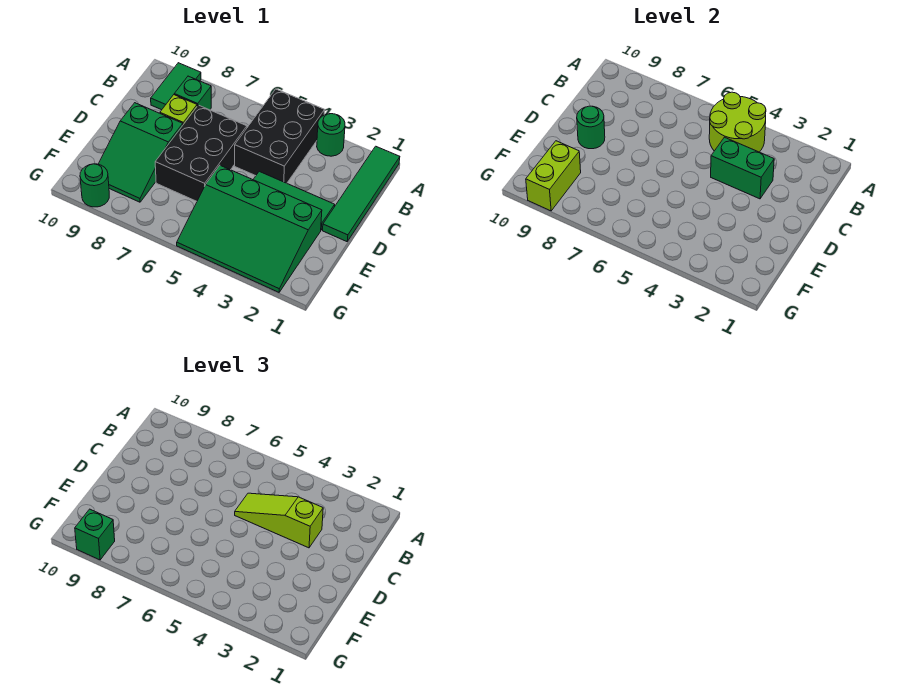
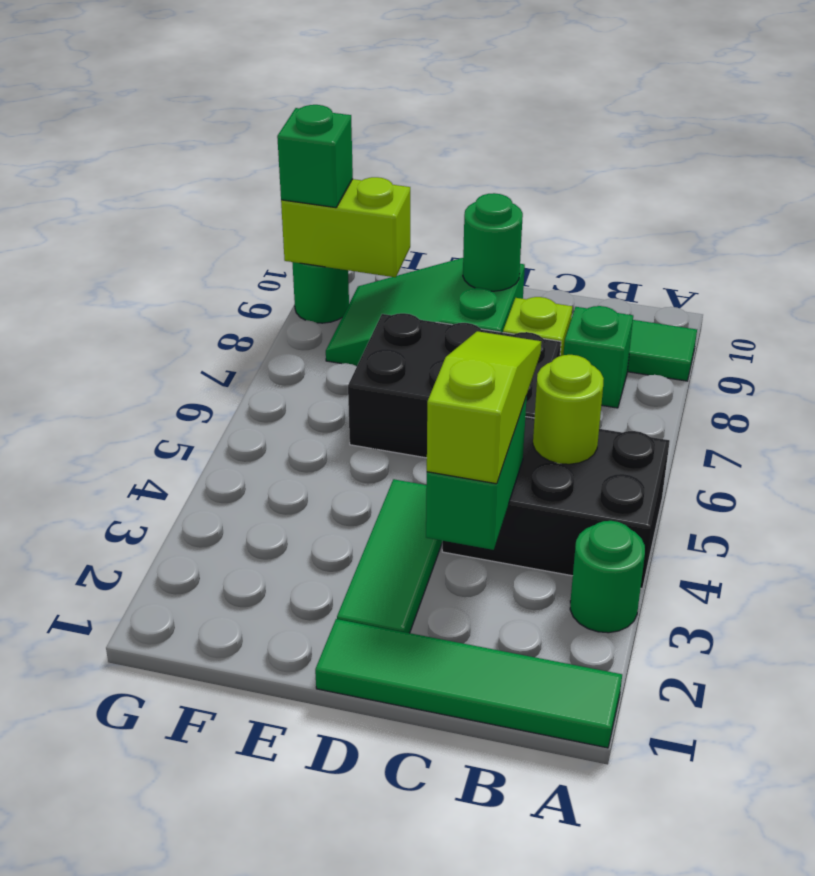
lime 2x2 round brick [709,92,766,152] -> lime 1x1 round brick [533,355,604,464]
green 3x4 slope [177,166,322,292] -> none

